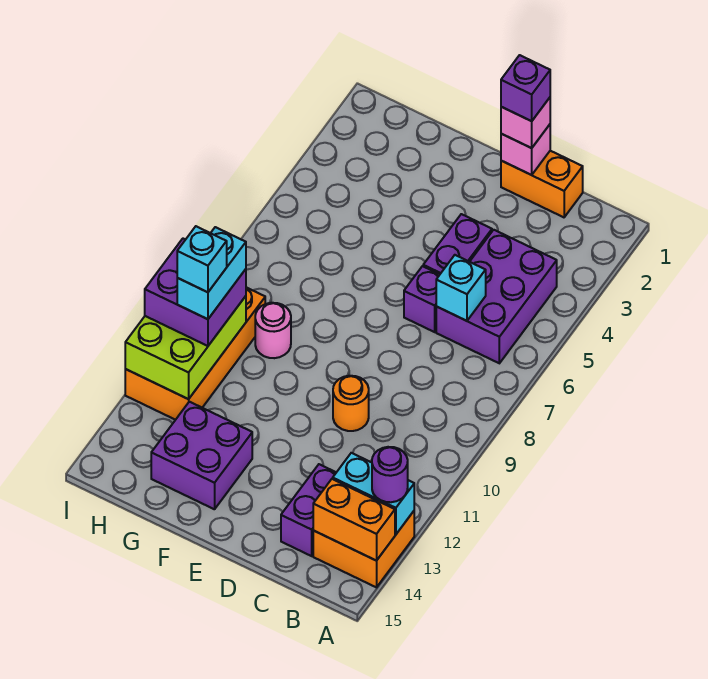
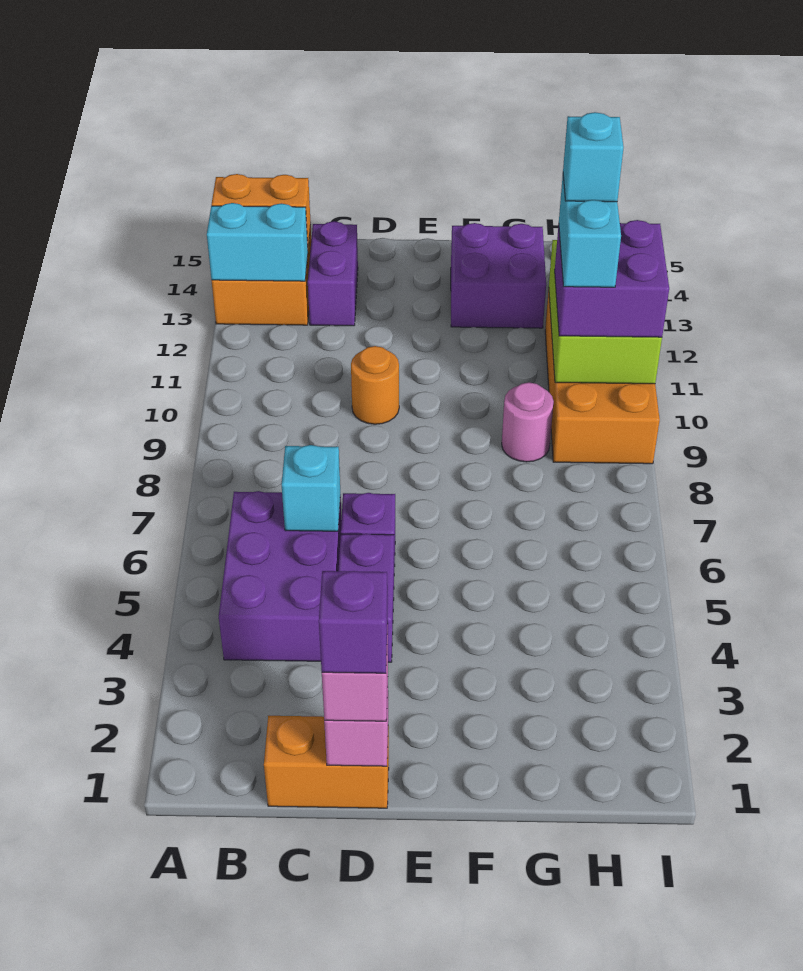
purple 1x1 round brick [372,447,408,502] -> none

